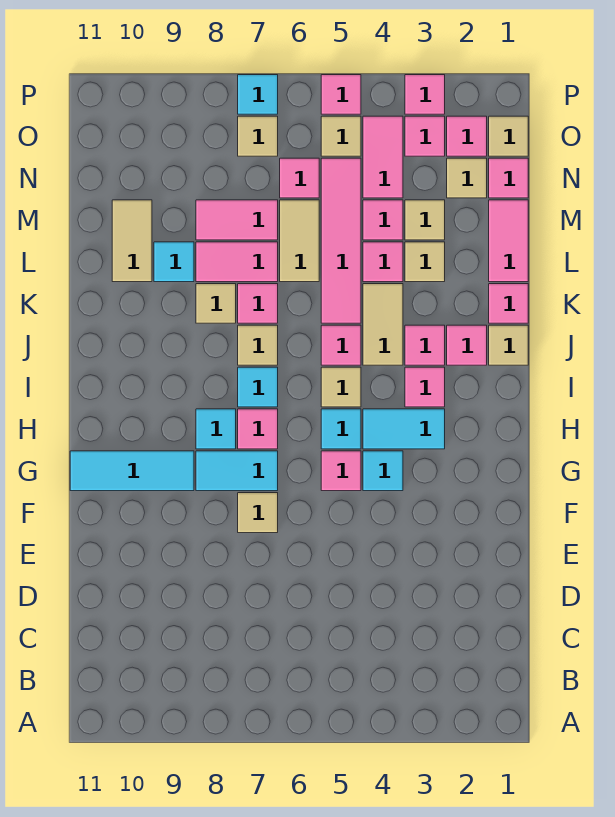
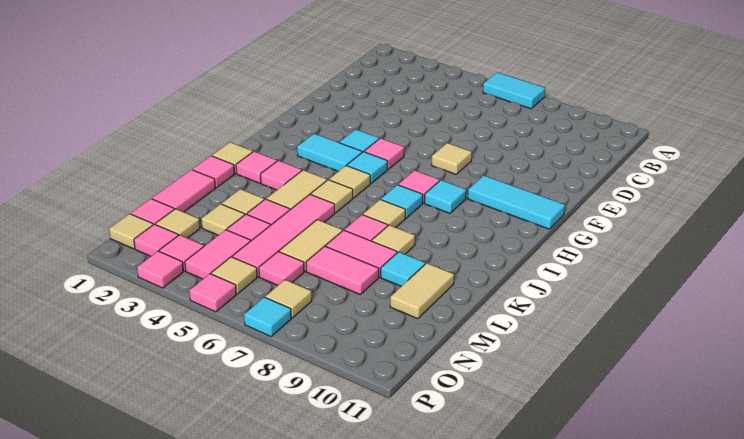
cyan 1x2 tile [196,451,278,491] -> cyan 1x2 tile moved to [483,72,545,109]
pink 1x1 tile [405,367,445,407] -> none
pink 1x1 tile [321,325,361,365] -> tan 1x1 tile [311,180,353,213]

